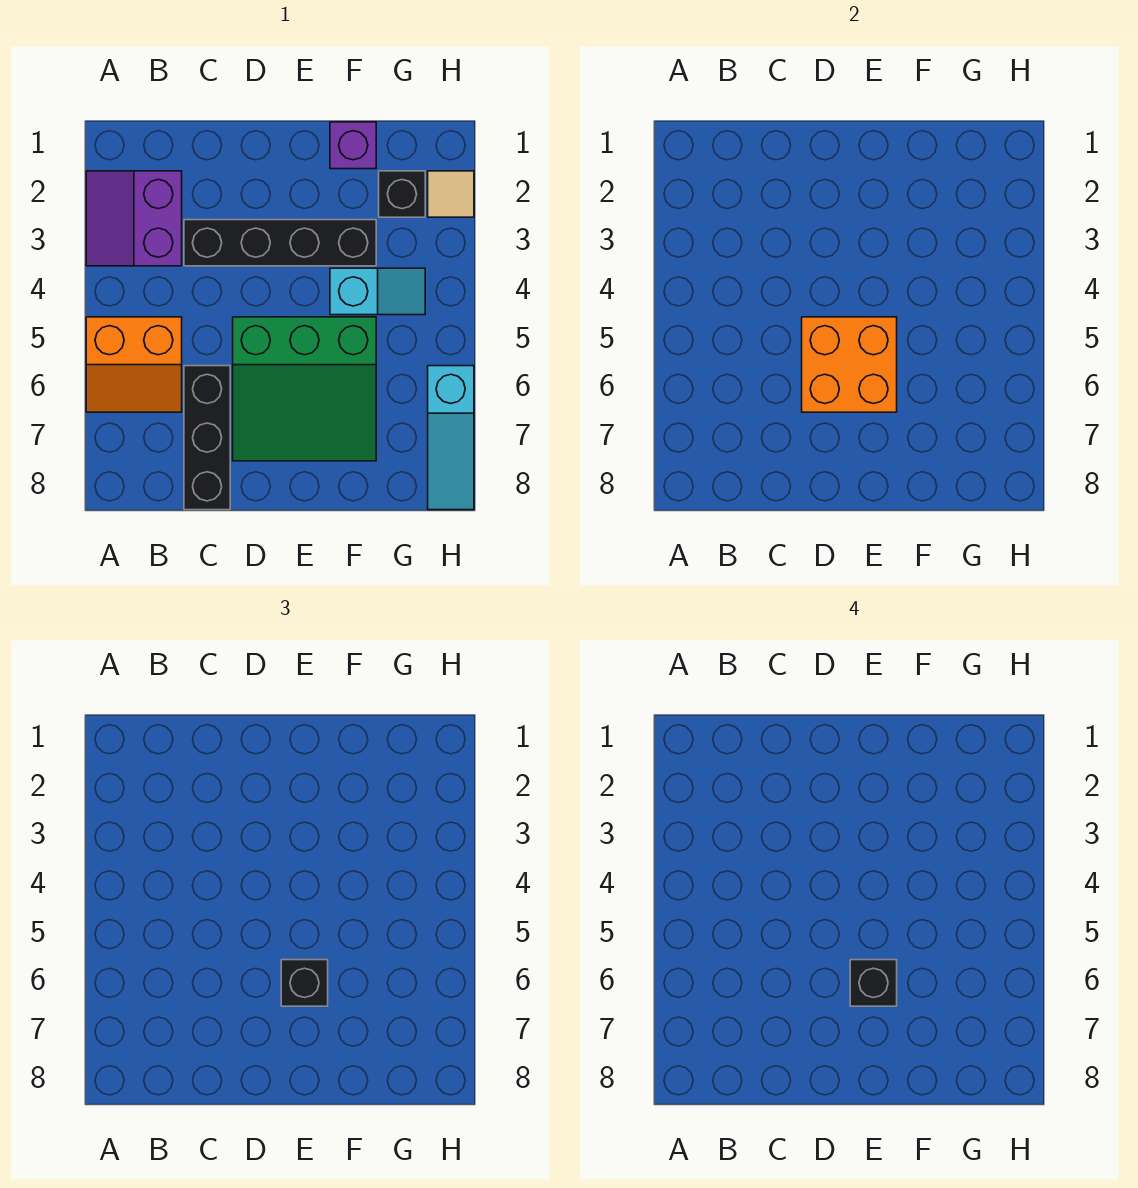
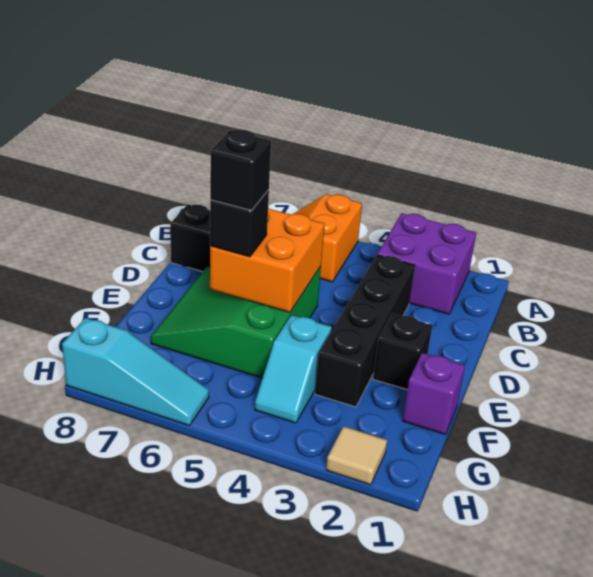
purple 2x2 slope [86,171,182,266] -> purple 2x2 brick [377,213,476,314]
black 1x1 brick [379,171,425,217] -> black 1x1 brick moved to [373,314,432,390]
cyan 1x3 slope [428,366,474,510] -> cyan 1x3 slope turned to [62,318,209,426]

